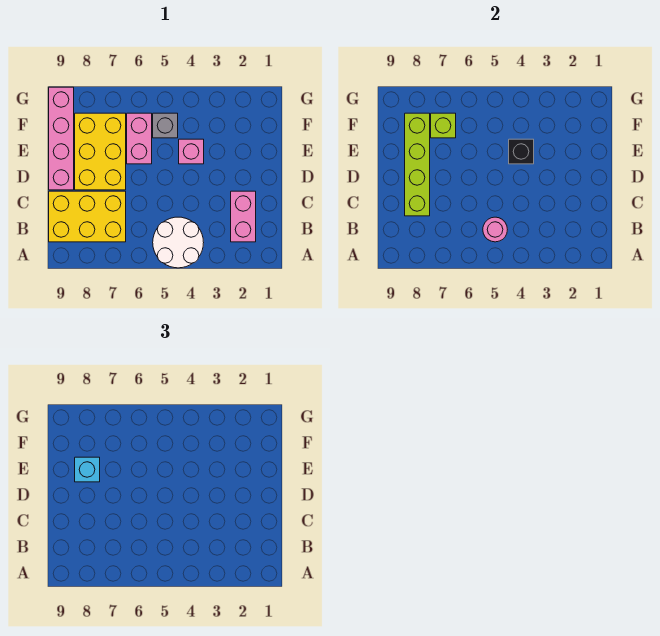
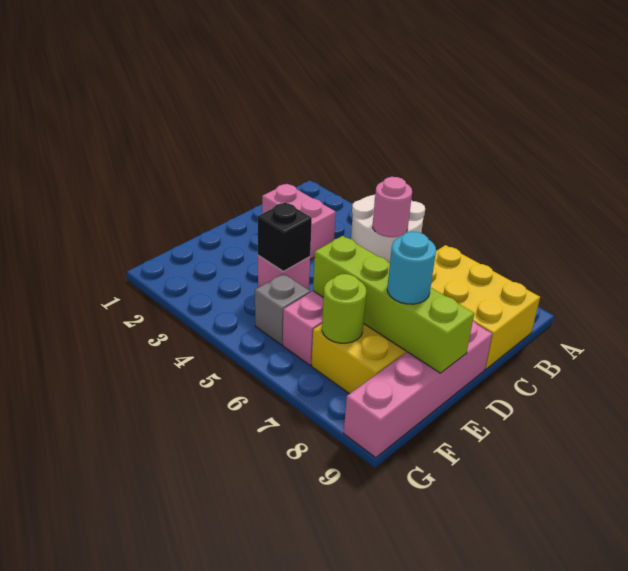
pink 1x2 brick [231,191,256,242] -> pink 1x2 brick turned to [262,184,336,260]
lime 1x4 brick [405,113,430,216] -> lime 1x4 brick turned to [313,236,474,373]
cyan 1x1 brick [75,457,100,482] -> cyan 1x1 round brick [387,232,436,304]
lime 1x1 brick [431,113,456,138] -> lime 1x1 round brick [322,274,366,343]

